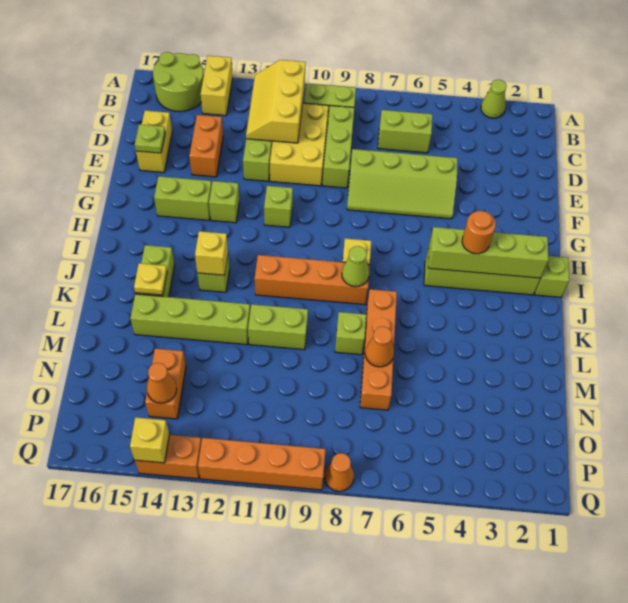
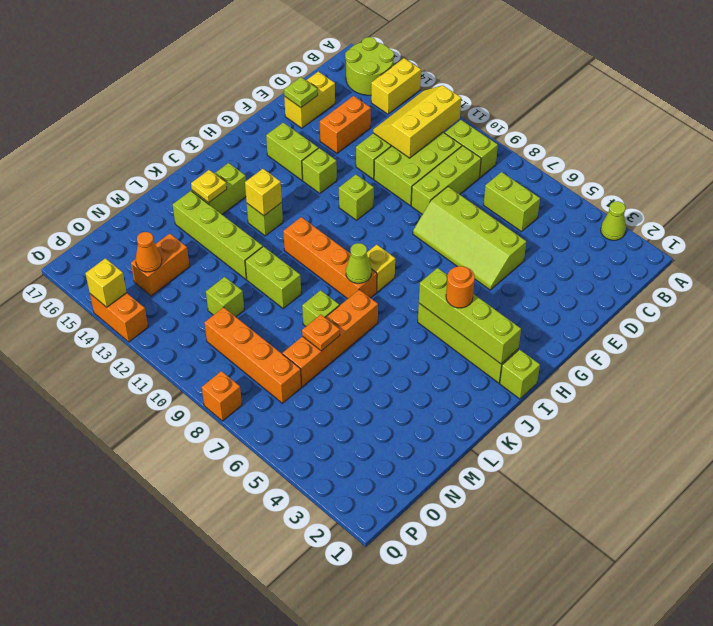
yellow 2x3 brick [270,103,328,186] -> lime 2x3 brick [374,132,462,205]
orange 1x1 cone [365,327,394,367] -> orange 1x1 plate [302,315,340,351]
none -> lime 1x1 brick [206,277,244,317]
orange 1x1 cone [325,453,354,491] -> orange 1x1 brick [202,371,242,421]
orange 1x4 brick [198,438,326,490] -> orange 1x4 brick moved to [205,307,301,403]

